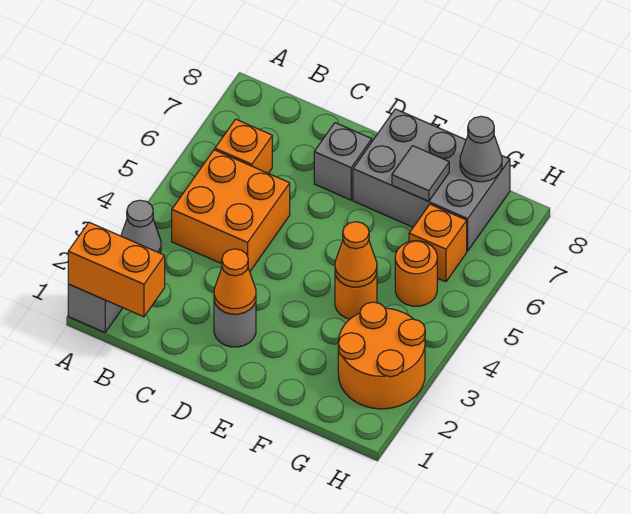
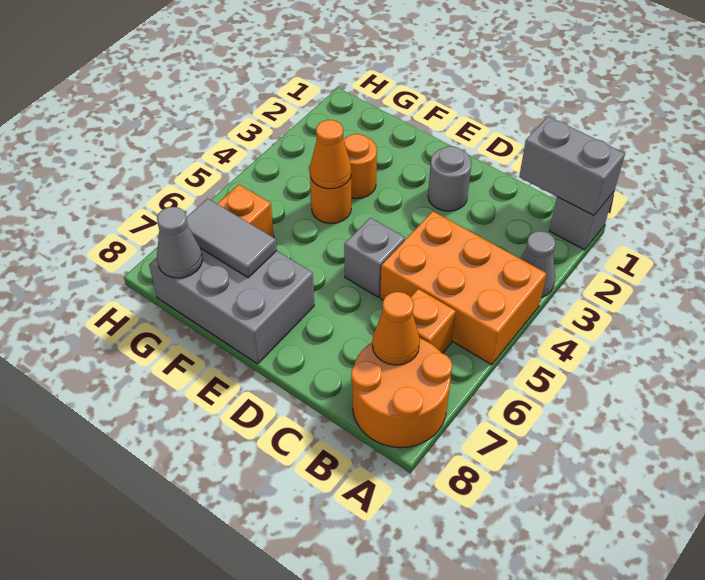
orange 1x2 brick [68,222,165,317] -> grey 1x2 brick [519,116,625,215]
orange 2x2 brick [172,150,290,271] -> orange 2x3 brick [380,211,547,365]
orange 1x1 cone [214,249,256,314] -> orange 1x1 cone moved to [372,292,420,365]
grey 1x1 brick [314,123,372,200] -> grey 1x1 brick moved to [344,218,405,297]
grey 1x1 tile [392,146,449,201] -> grey 1x2 tile [186,198,277,278]
orange 2x2 round brick [338,302,425,409] -> orange 2x2 round brick moved to [351,338,452,448]
orange 1x1 round brick [395,241,437,306] -> orange 1x1 round brick moved to [343,134,377,199]

